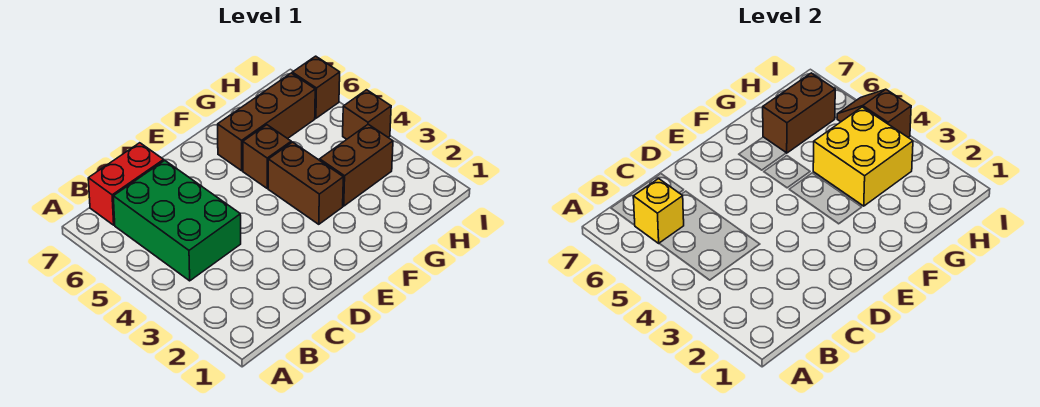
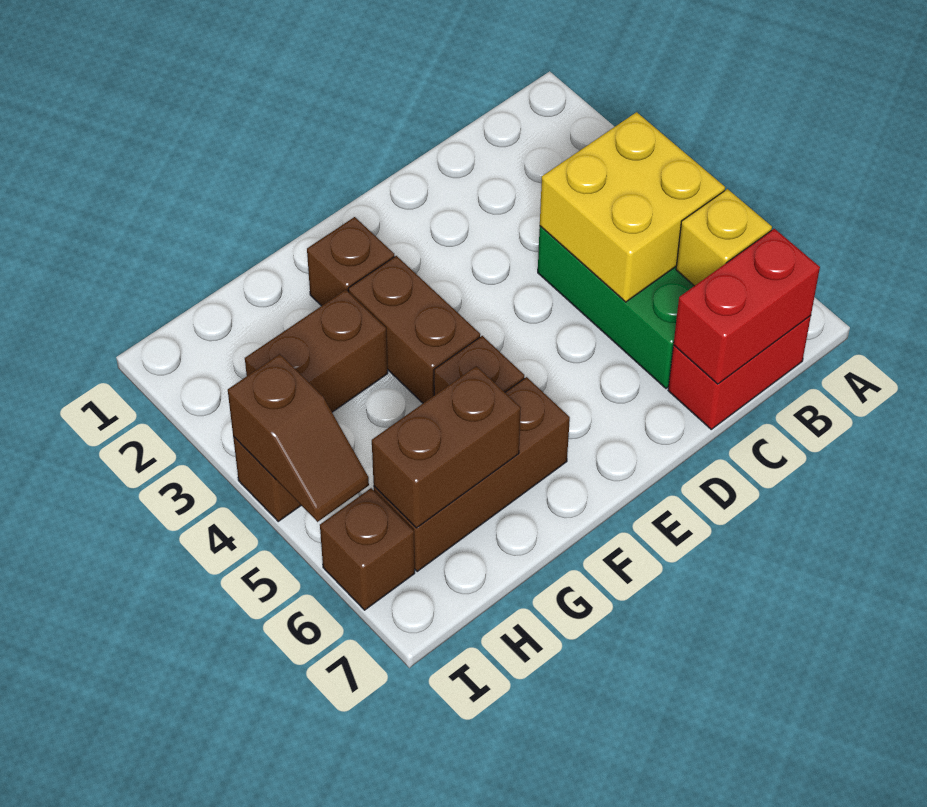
none -> red 1x2 brick [674,229,820,384]
none -> brown 1x1 brick [307,217,394,306]
yellow 2x2 brick [813,107,913,206] -> yellow 2x2 brick moved to [540,112,725,302]

